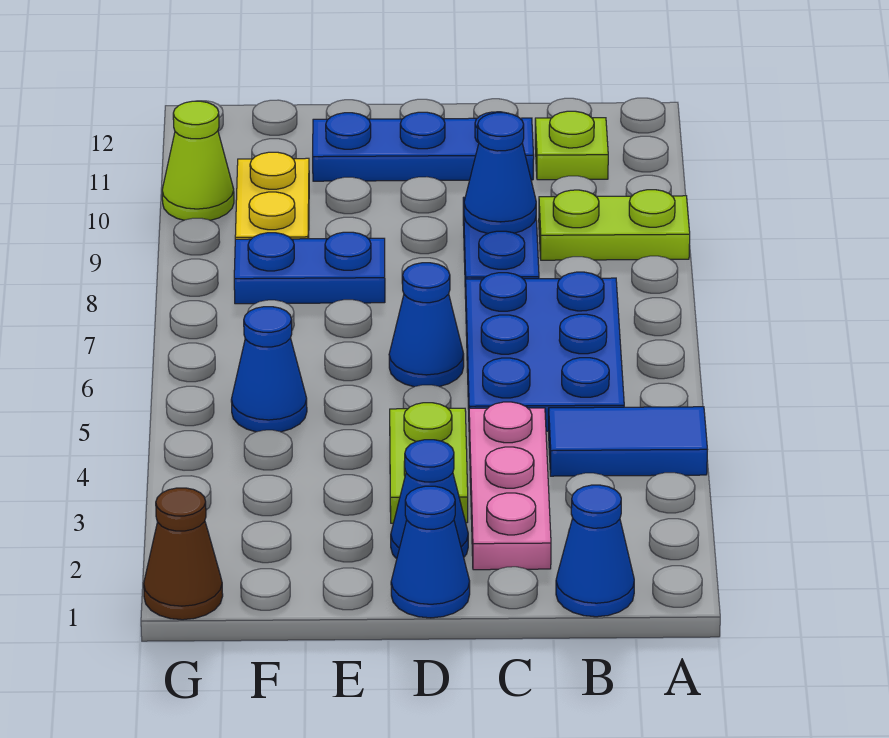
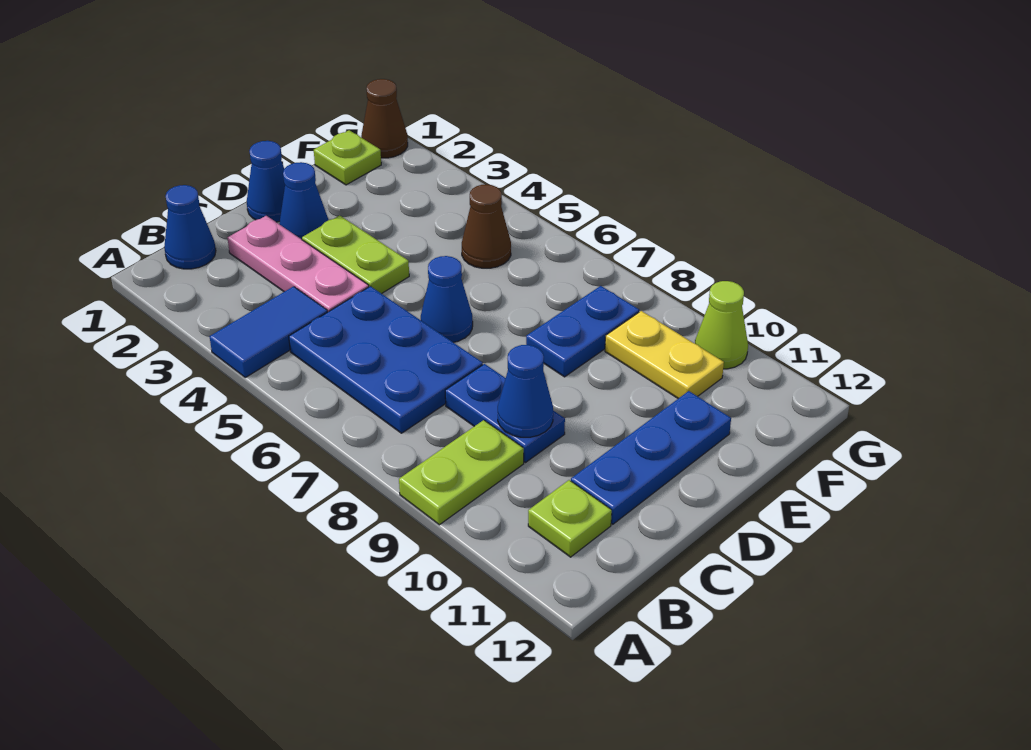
none -> lime 1x1 plate [314,130,381,185]
blue 1x1 cone [231,307,307,432] -> brown 1x1 cone [462,185,511,268]

